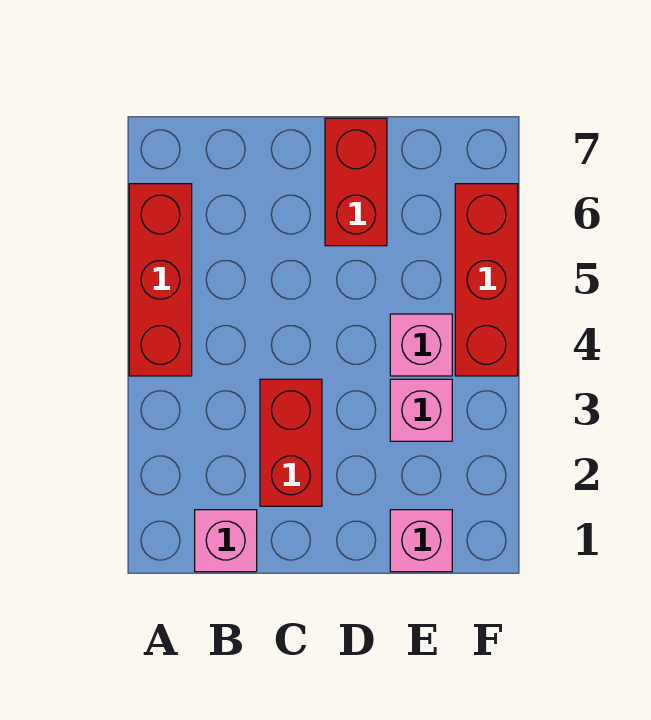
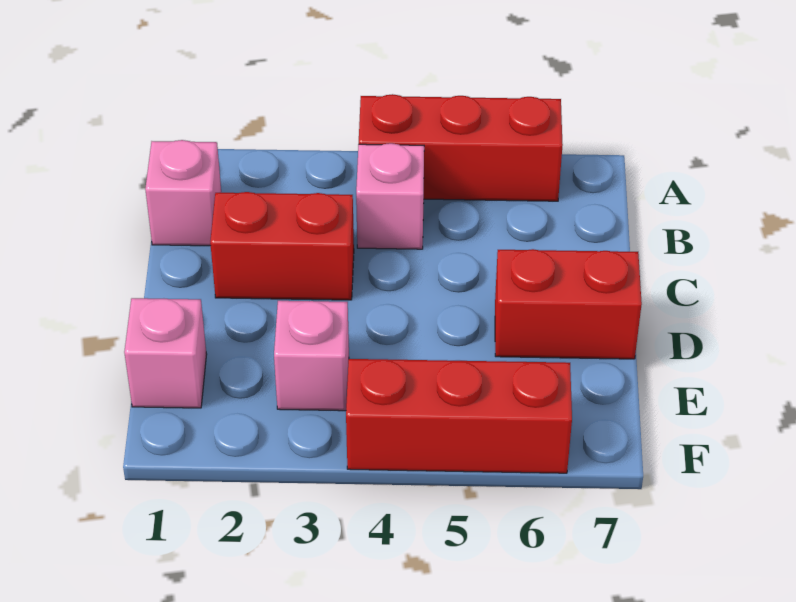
pink 1x1 brick [390,314,452,376] -> pink 1x1 brick moved to [356,143,424,249]

